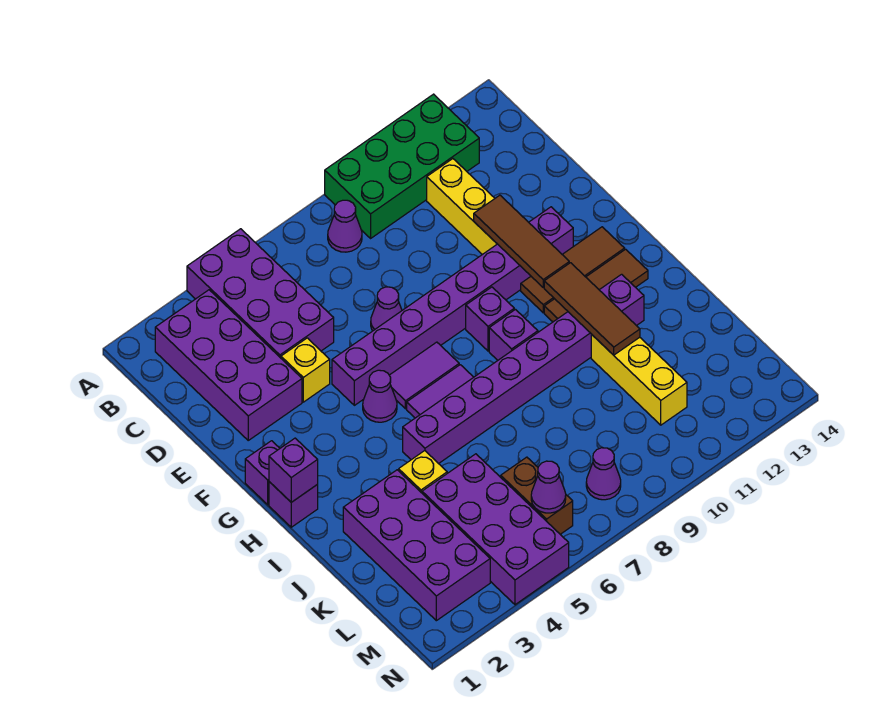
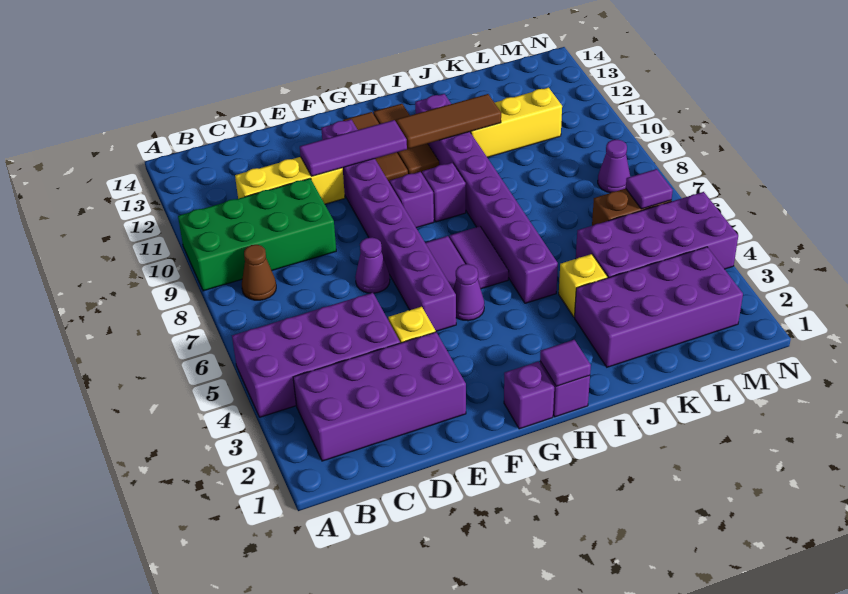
green 2x4 brick [325,94,479,238] -> green 2x4 brick turned to [178,178,336,291]
purple 1x1 cone [328,200,362,252] -> brown 1x1 cone [242,245,276,300]
brown 1x3 tile [474,195,569,287] -> purple 1x3 tile [300,120,407,176]
purple 1x1 brick [269,438,318,502] -> purple 1x1 tile [540,340,591,386]
purple 1x1 cone [531,461,566,513] -> purple 1x1 tile [626,169,673,209]

